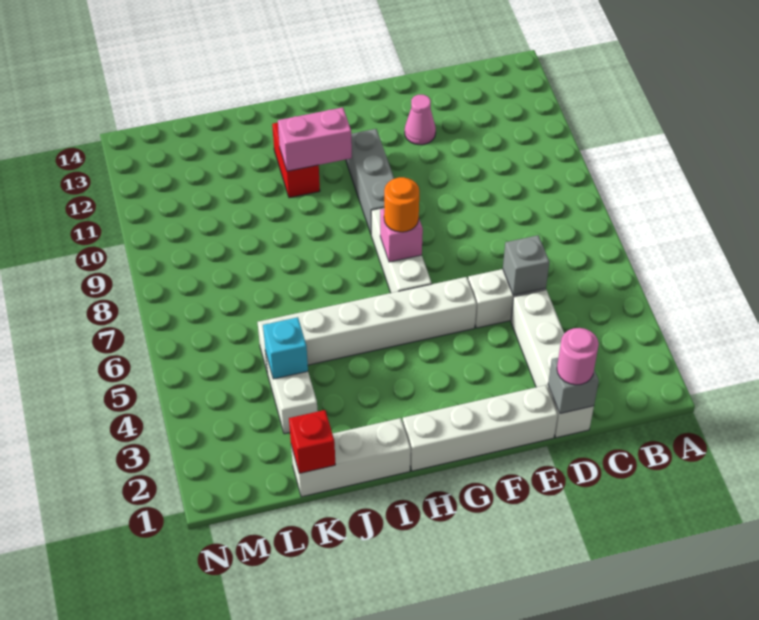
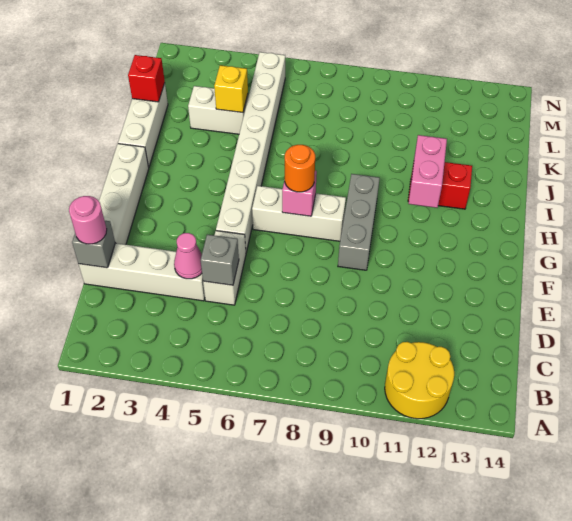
none -> yellow 2x2 round brick [385,342,454,419]
pink 1x1 cone [405,95,436,145] -> pink 1x1 cone moved to [174,233,202,279]
white 1x6 brick [258,277,477,374] -> white 1x8 brick [216,52,285,253]
grey 1x3 brick [346,129,394,234] -> grey 1x3 brick turned to [338,174,380,270]
cyan 1x1 brick [263,317,308,379] -> yellow 1x1 brick [214,65,248,113]

